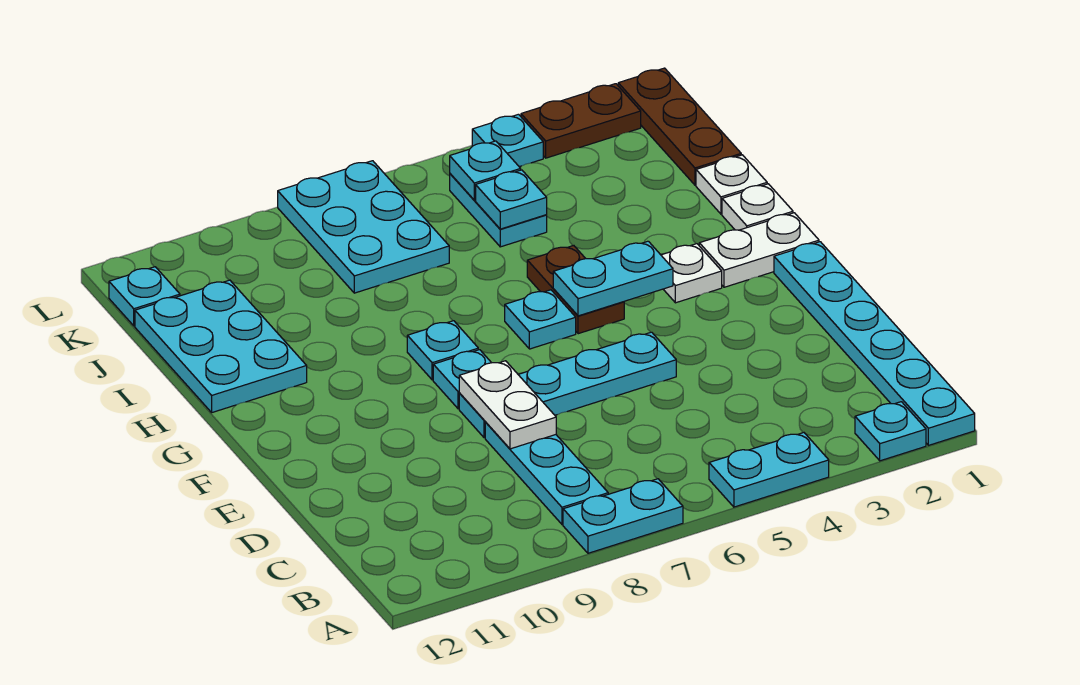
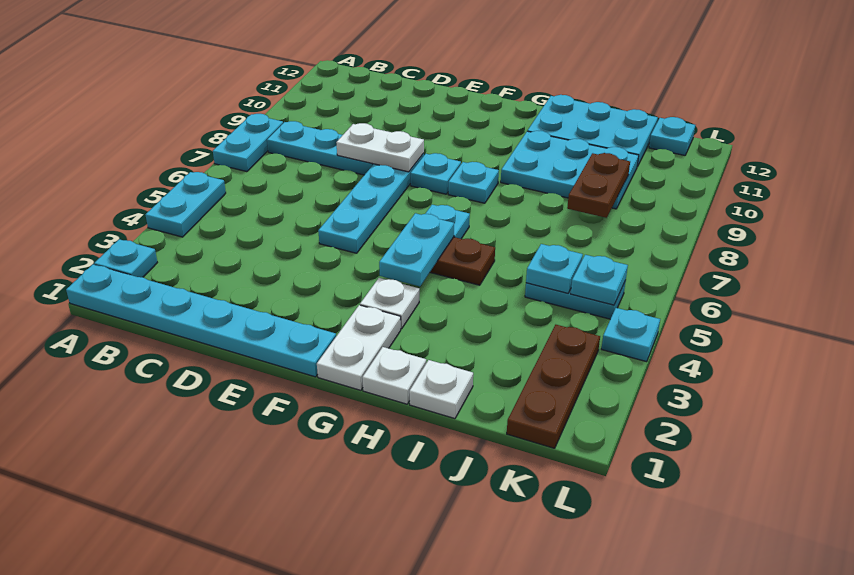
brown 1x3 plate [618,68,741,185] -> brown 1x3 plate turned to [507,325,600,448]
cyan 2x3 plate [278,161,449,293] -> cyan 2x3 plate moved to [501,131,639,209]
brown 1x2 plate [521,84,641,158] -> brown 1x2 plate moved to [567,153,630,218]

